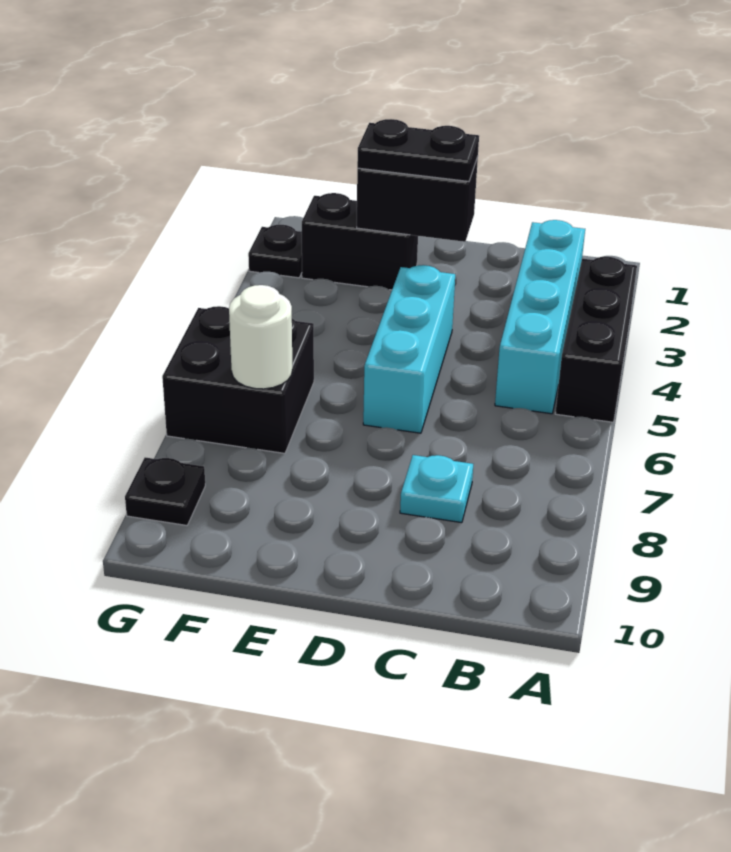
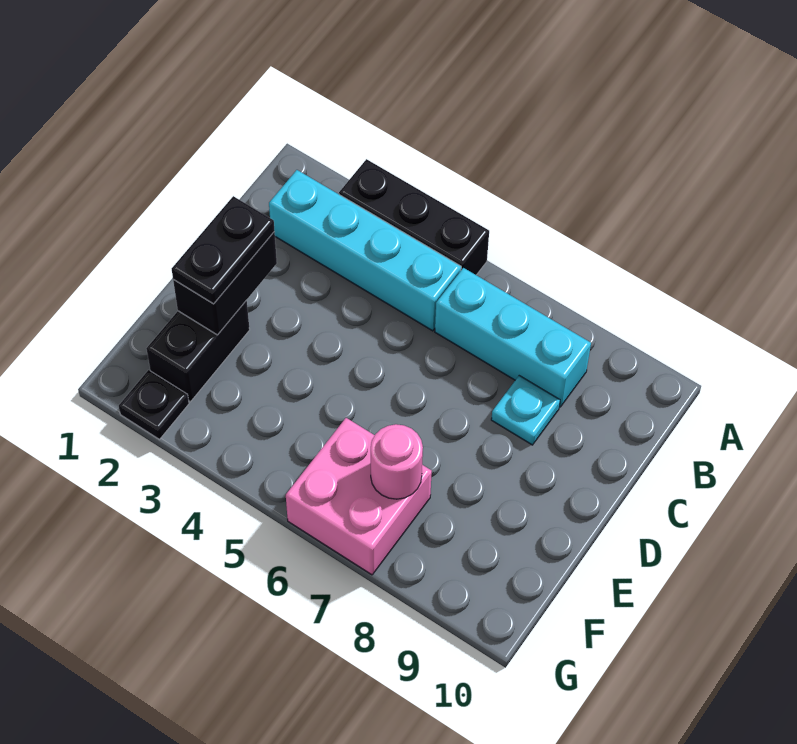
cyan 1x3 brick [363,265,455,433] -> cyan 1x3 brick moved to [435,268,591,407]
black 2x2 brick [162,306,314,453] -> pink 2x2 brick [286,418,432,575]
white 1x1 round brick [229,285,292,389] -> pink 1x1 round brick [371,424,423,499]
black 1x1 plate [125,457,205,525] -> none

